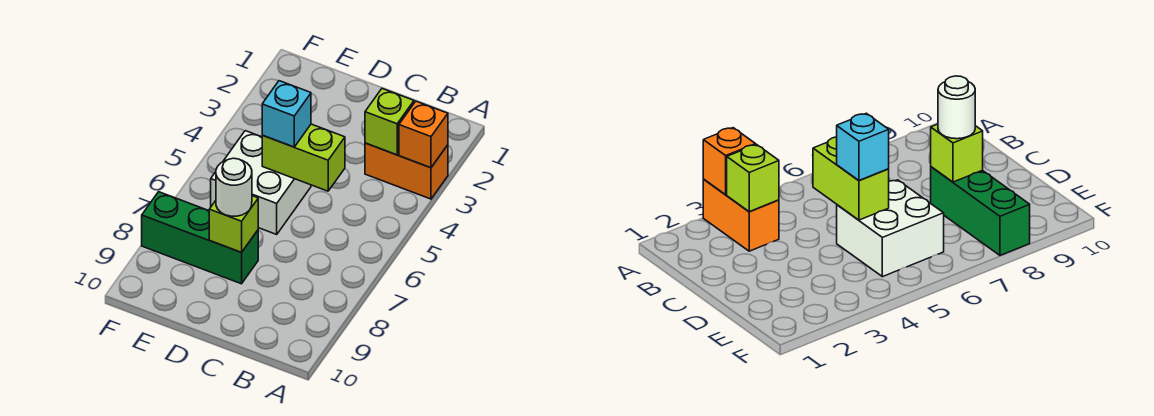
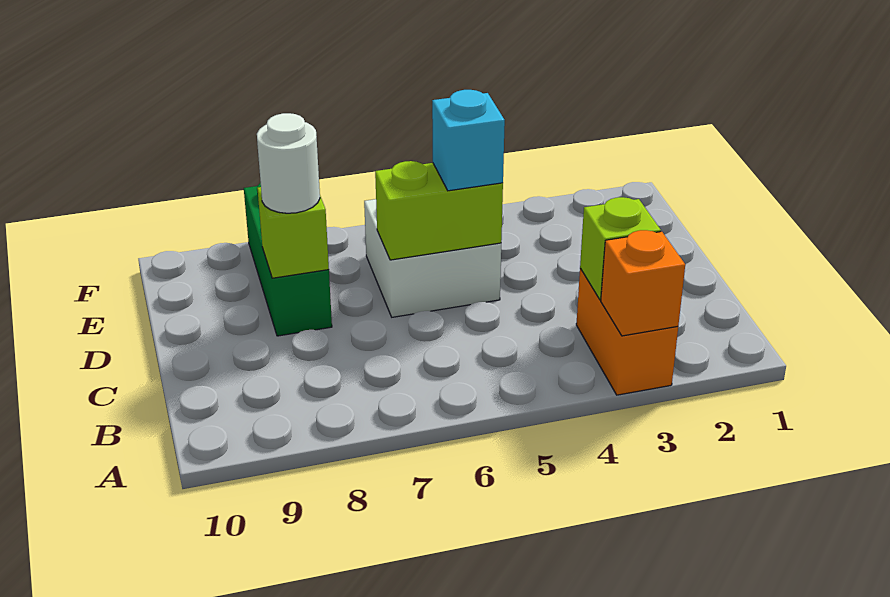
lime 1x2 brick [262,124,345,191] -> lime 1x2 brick turned to [375,161,503,260]

